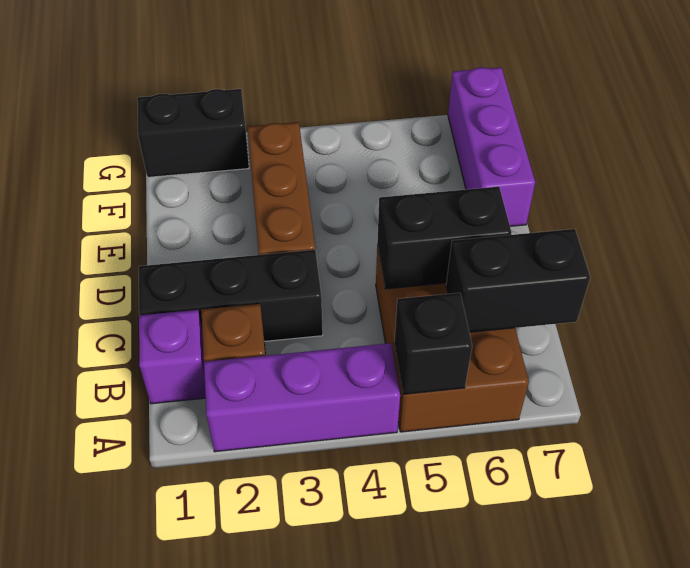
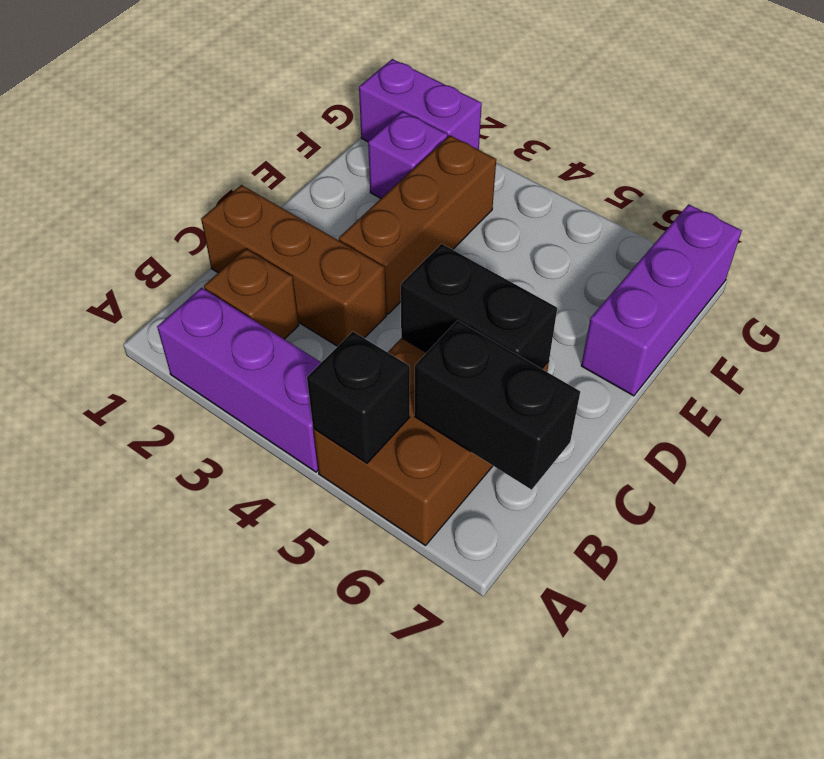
purple 1x1 brick [139,310,206,404] -> purple 1x1 brick moved to [368,111,448,198]
black 1x3 brick [139,250,323,341] -> brown 1x3 brick [201,185,386,346]
black 1x2 brick [137,89,249,177] -> purple 1x2 brick [359,59,482,150]

